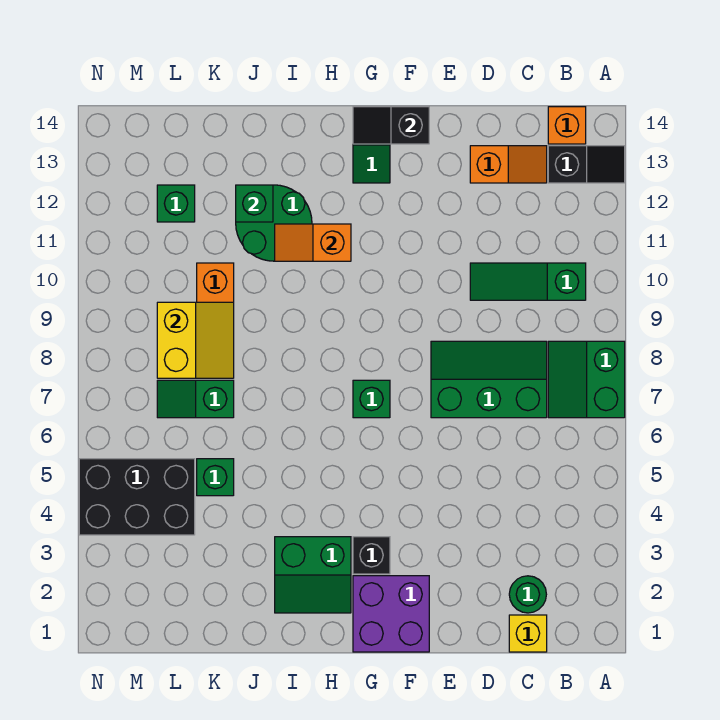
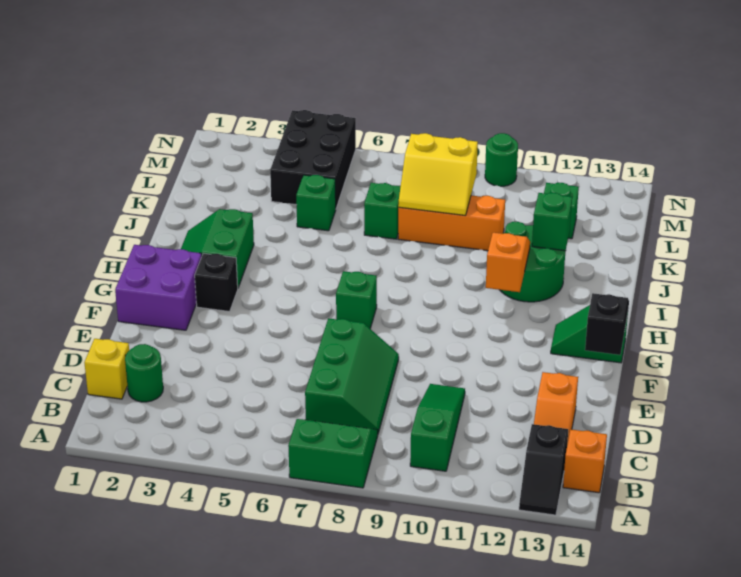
none -> green 1x1 round brick [485,133,518,186]

